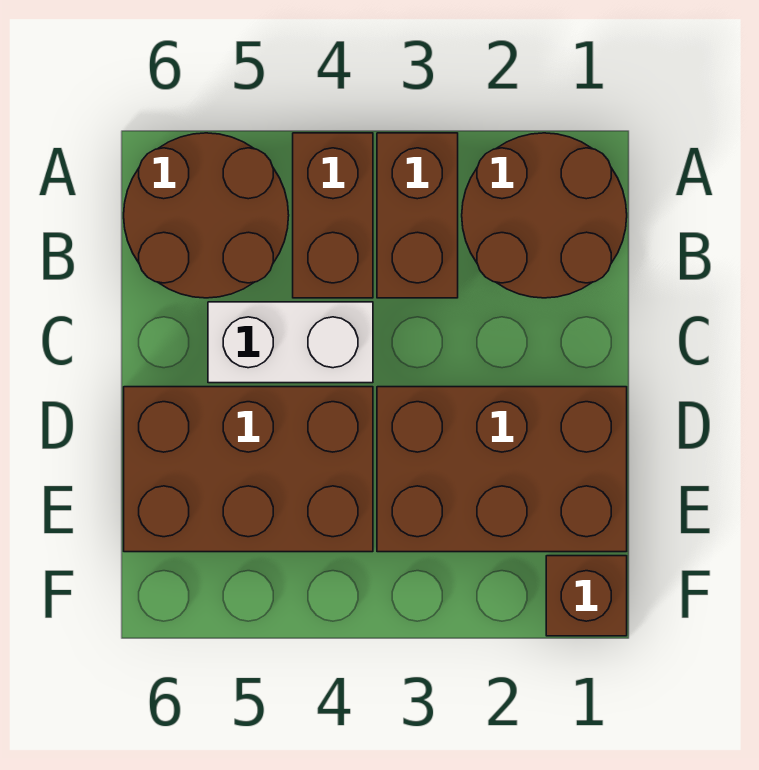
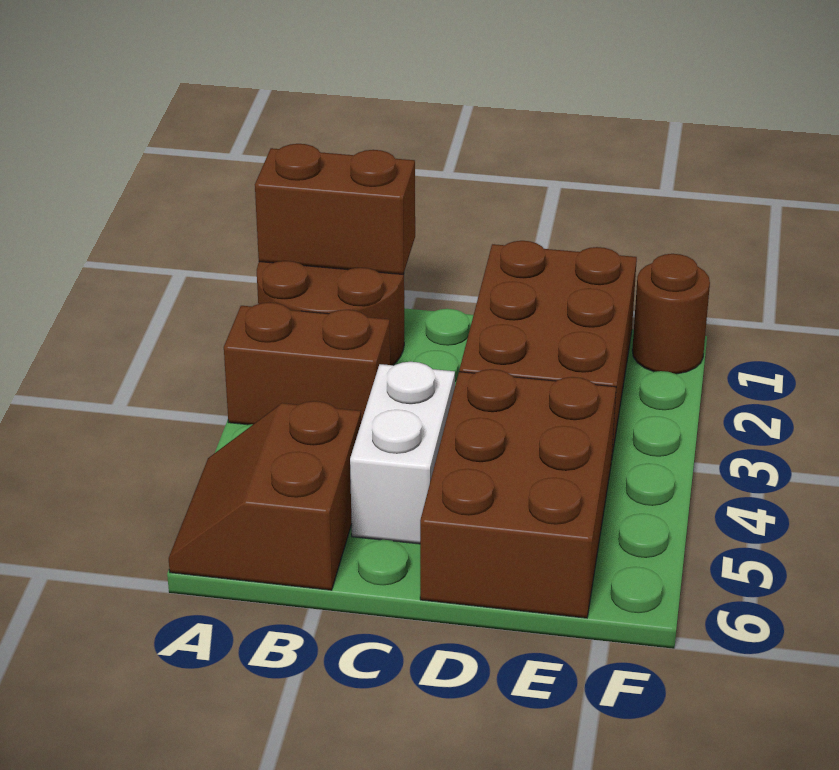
brown 1x2 brick [293,133,373,298] -> brown 1x2 brick moved to [255,144,415,274]
brown 2x2 round brick [124,133,289,298] -> brown 2x2 slope [169,401,361,590]
brown 1x1 brick [546,556,627,636] -> brown 1x1 round brick [632,254,710,374]

